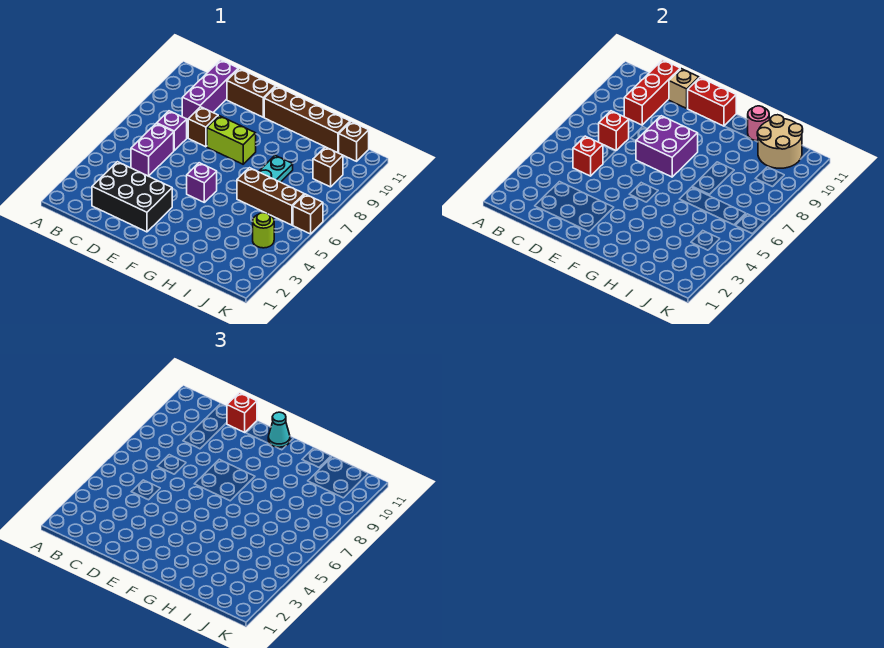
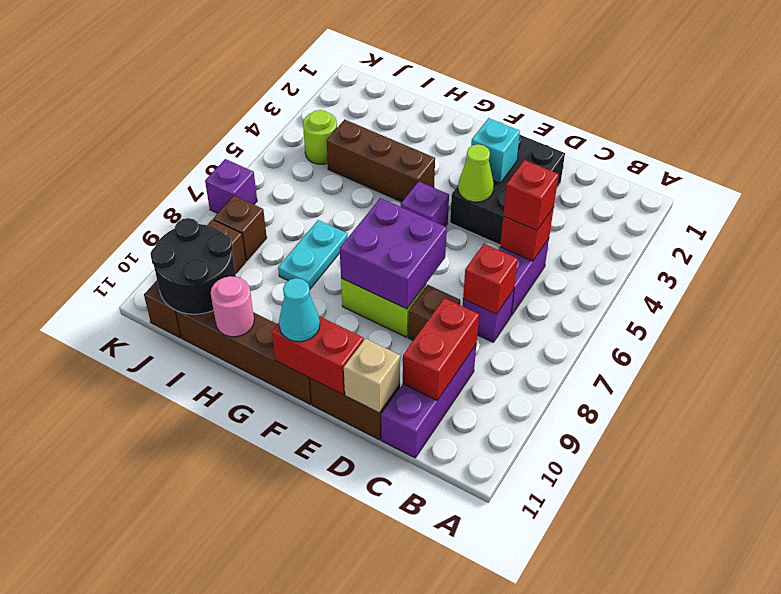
black 2x3 brick [92,162,172,232] -> black 2x3 brick turned to [450,135,565,245]
red 1x3 brick [624,60,680,125] -> red 1x2 brick [403,298,479,400]
red 1x1 brick [227,393,257,432] -> red 1x1 brick moved to [503,160,559,231]
none -> cyan 1x1 brick [471,118,520,183]
none -> lime 1x1 cone [458,144,494,202]
brown 1x3 brick [237,168,304,225] -> brown 1x3 brick moved to [326,119,435,202]
tan 2x2 round brick [757,115,803,168] -> black 2x2 round brick [150,218,236,314]
brown 1x1 brick [293,194,323,234] -> brown 1x1 brick moved to [213,196,267,261]
none -> purple 1x1 brick [205,159,257,213]

